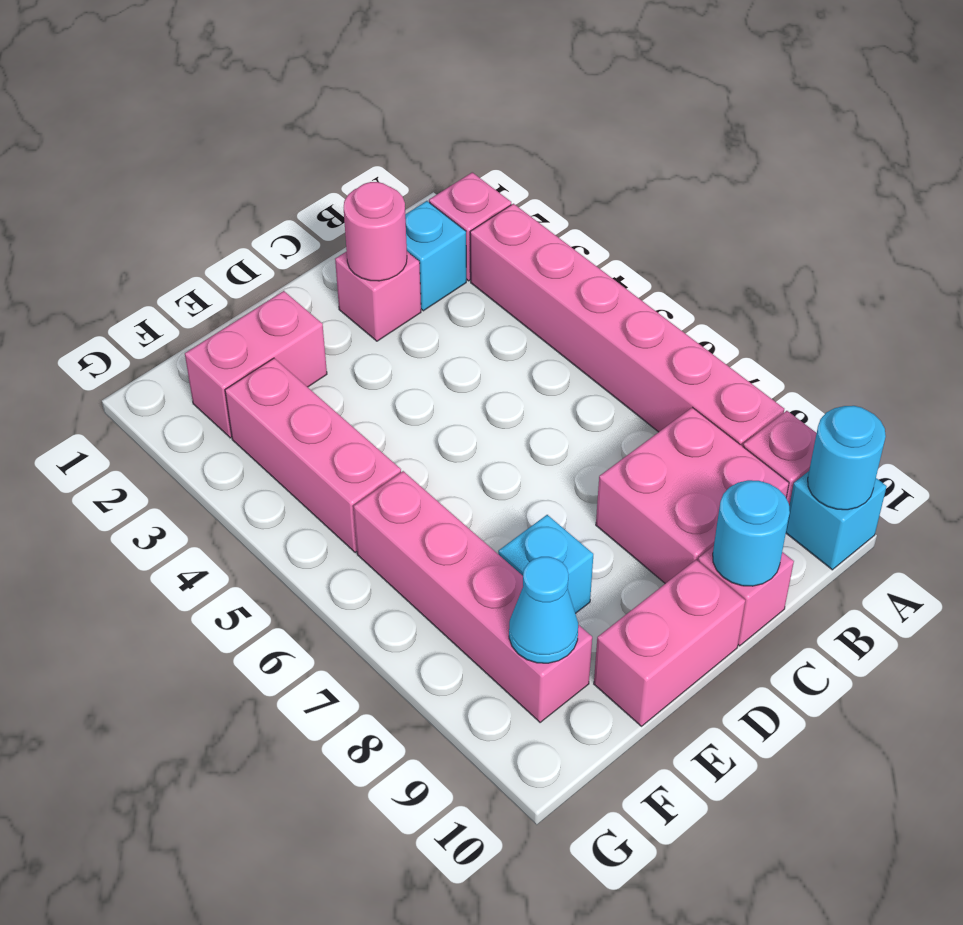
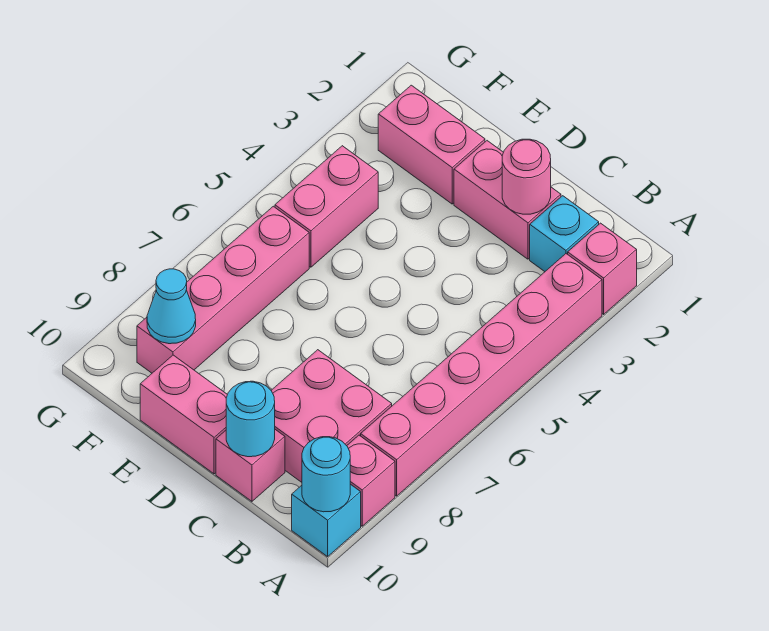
pink 1x1 brick [335,251,421,341] -> pink 1x2 brick [454,141,561,259]
cyan 1x1 brick [498,515,593,614] -> none
pink 1x3 brick [225,358,401,553] -> pink 1x2 brick [275,146,378,267]

